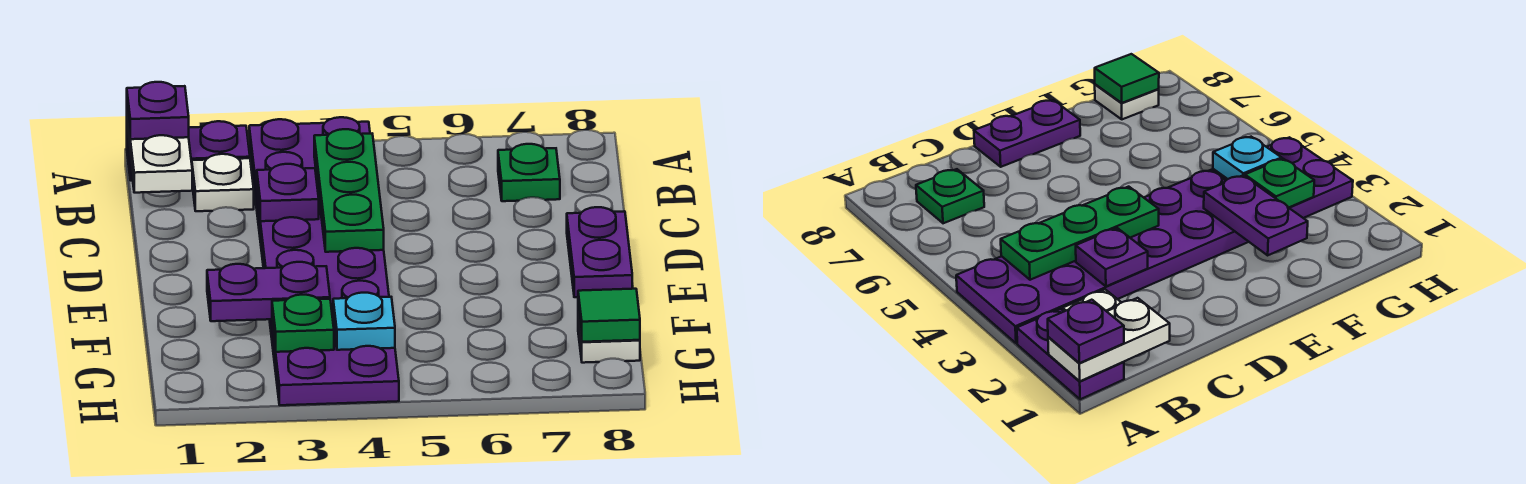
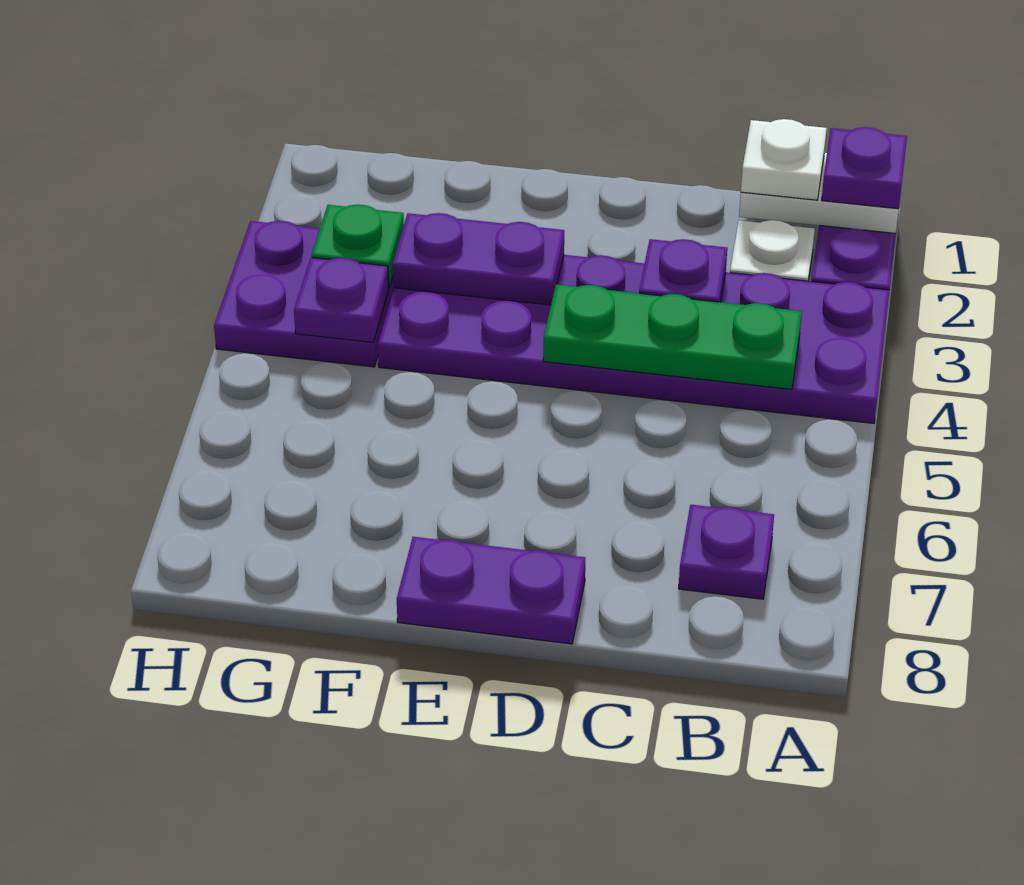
green 1x1 plate [498,144,560,201] -> purple 1x1 plate [679,505,774,599]
purple 1x2 plate [207,262,330,321] -> purple 1x2 plate turned to [393,213,564,305]
cyan 1x1 plate [333,293,395,350] -> purple 1x1 plate [294,258,389,343]
white 1x1 plate [578,314,640,363] -> white 1x1 plate moved to [741,119,827,200]
green 1x1 tile [578,289,640,342] -> none

